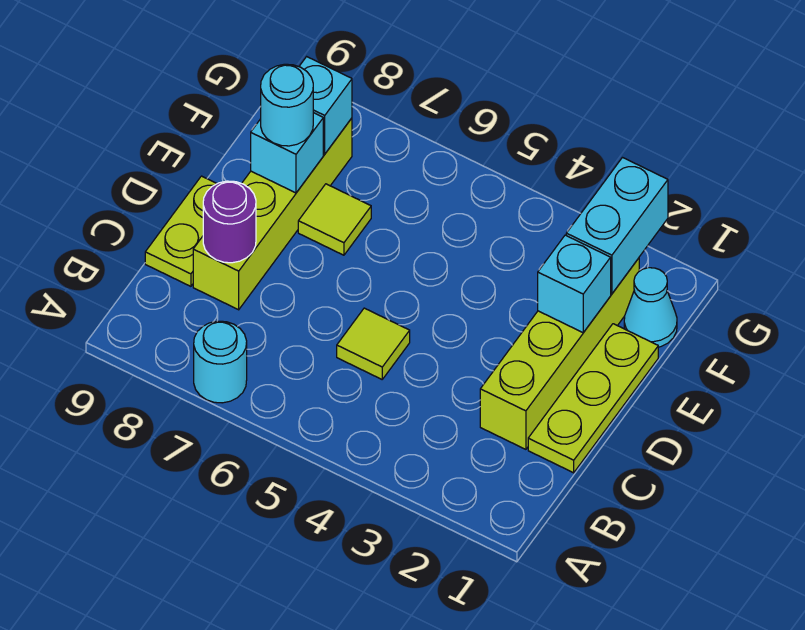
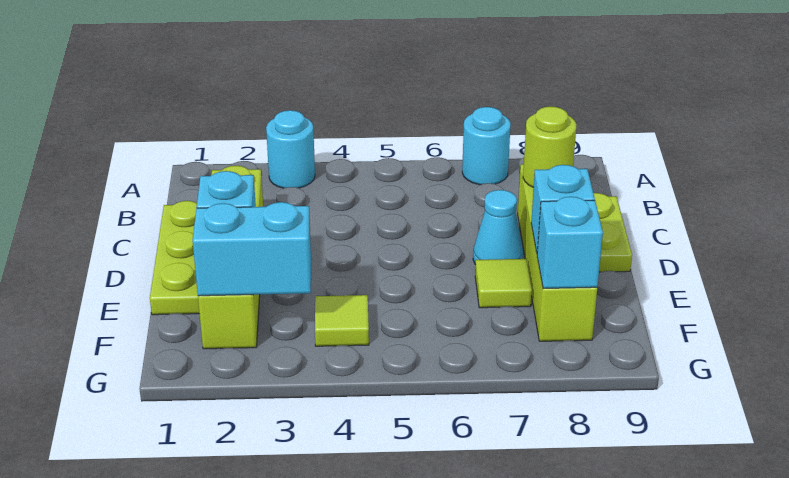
lime 1x1 tile [337,308,410,379] -> lime 1x1 tile moved to [315,295,369,346]
purple 1x1 round brick [203,181,256,263] -> lime 1x1 round brick [523,106,576,188]
cyan 1x1 round brick [261,64,313,146] -> cyan 1x1 round brick moved to [266,110,315,188]
cyan 1x1 cone [624,268,677,347] -> cyan 1x1 cone moved to [473,190,523,265]
cyan 1x2 brick [566,158,668,294] -> cyan 1x2 brick turned to [193,202,311,296]

